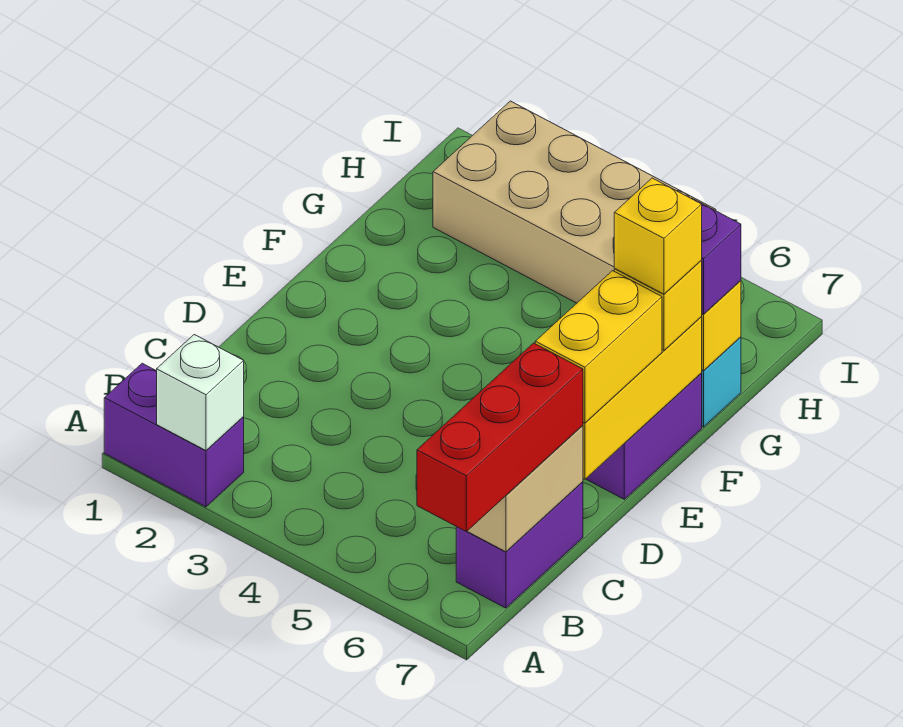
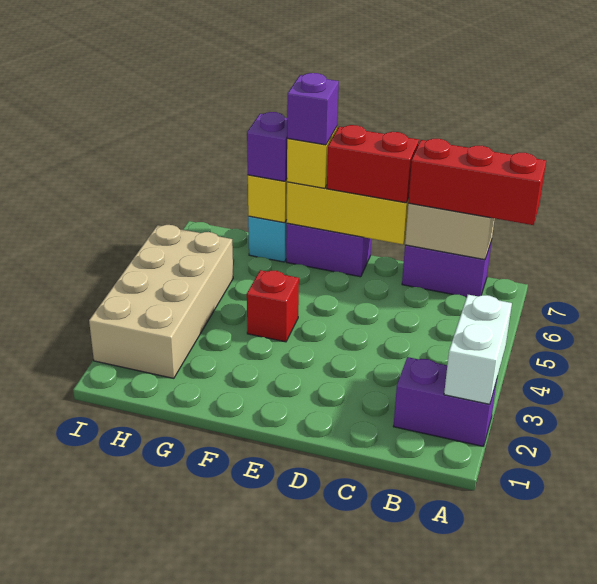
purple 1x2 brick [104,363,244,507] -> purple 1x2 brick turned to [393,357,497,446]
white 1x1 brick [157,335,244,450] -> white 1x2 brick [444,295,512,404]
yellow 1x2 brick [535,271,662,423] -> red 1x2 brick [327,125,419,203]
none -> red 1x1 brick [247,270,299,342]
yellow 1x1 brick [614,178,702,294] -> purple 1x1 brick [287,73,339,145]

